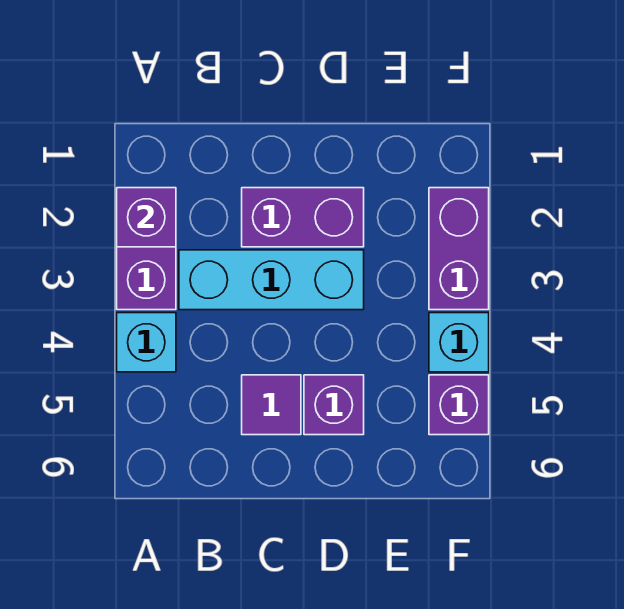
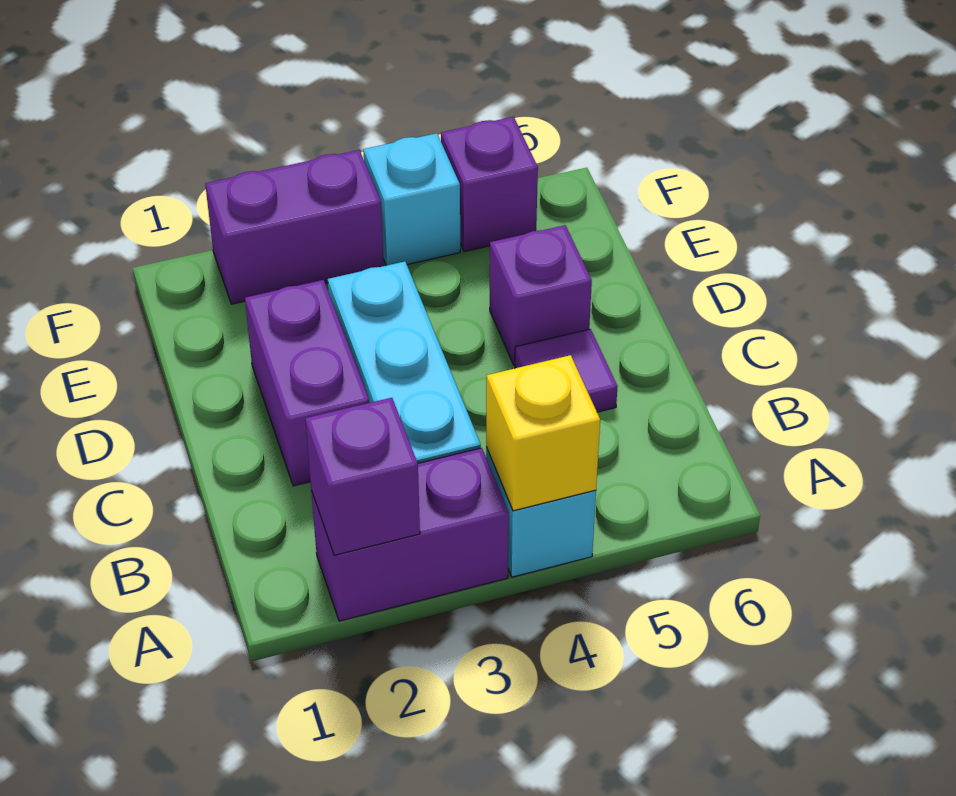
none -> yellow 1x1 brick [486,355,600,511]

